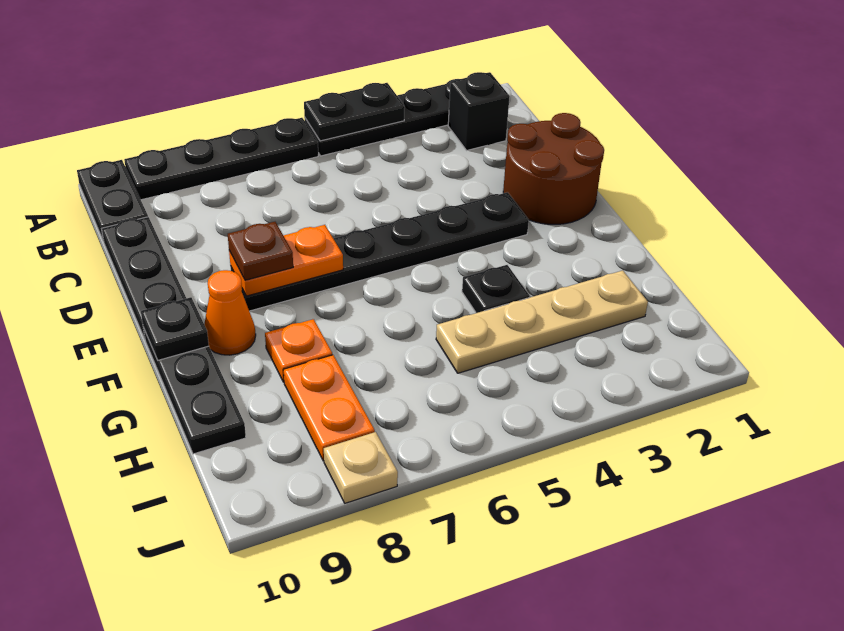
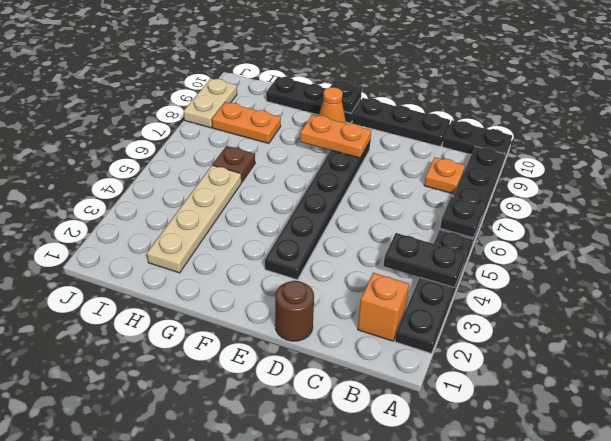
black 1x2 plate [304,83,405,141] -> black 1x2 plate turned to [384,233,466,288]
black 1x1 brick [448,72,510,150] -> orange 1x1 brick [358,273,409,341]
brown 2x2 round brick [503,113,604,224] -> brown 1x1 round brick [275,281,314,341]
orange 1x2 plate [229,225,343,296] -> orange 1x2 plate turned to [300,115,371,158]
brown 1x1 plate [228,222,293,280] -> brown 1x1 plate moved to [213,146,255,182]
black 1x1 plate [462,265,530,313] -> black 1x1 plate moved to [440,197,484,238]
orange 1x1 plate [265,319,332,382] -> orange 1x1 plate moved to [424,157,465,194]
tan 1x1 plate [324,432,398,503] -> tan 1x2 plate [184,79,237,128]

